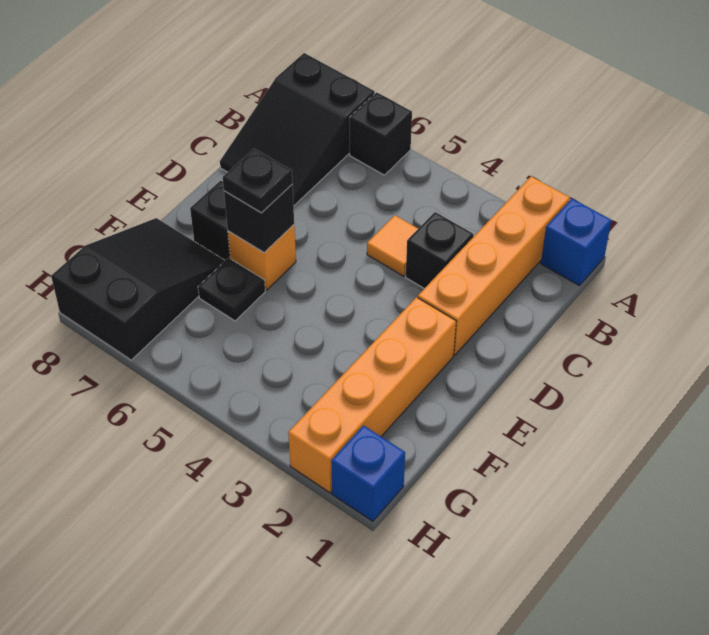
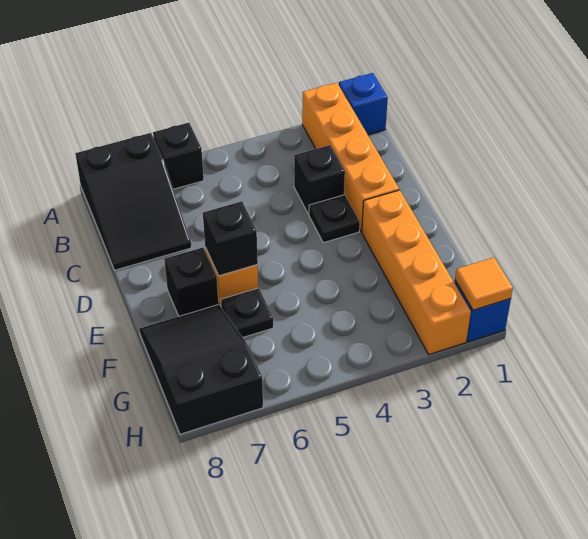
orange 1x1 tile [367,215,418,276] -> orange 1x1 tile moved to [455,257,513,310]
black 1x1 plate [223,149,293,213] -> black 1x1 plate moved to [309,195,360,243]

